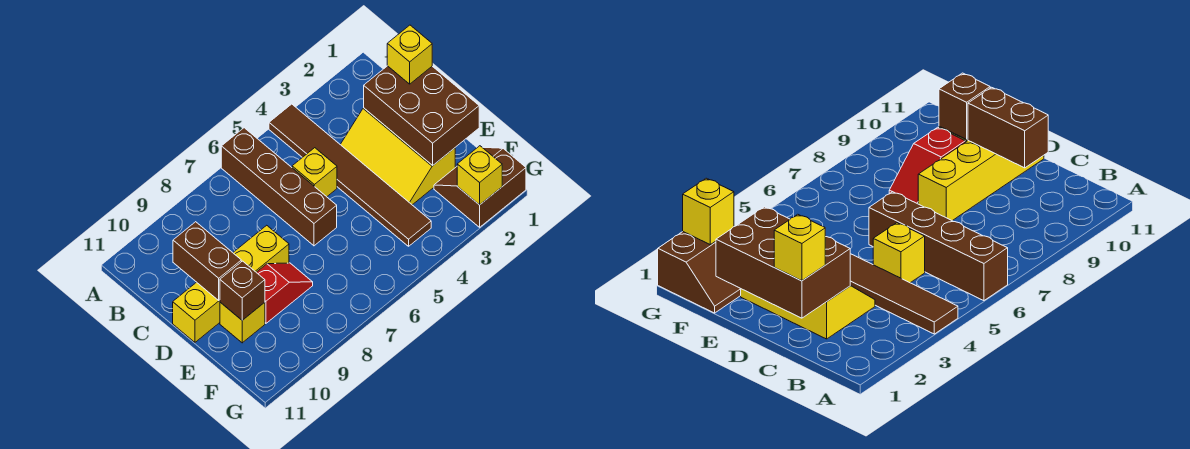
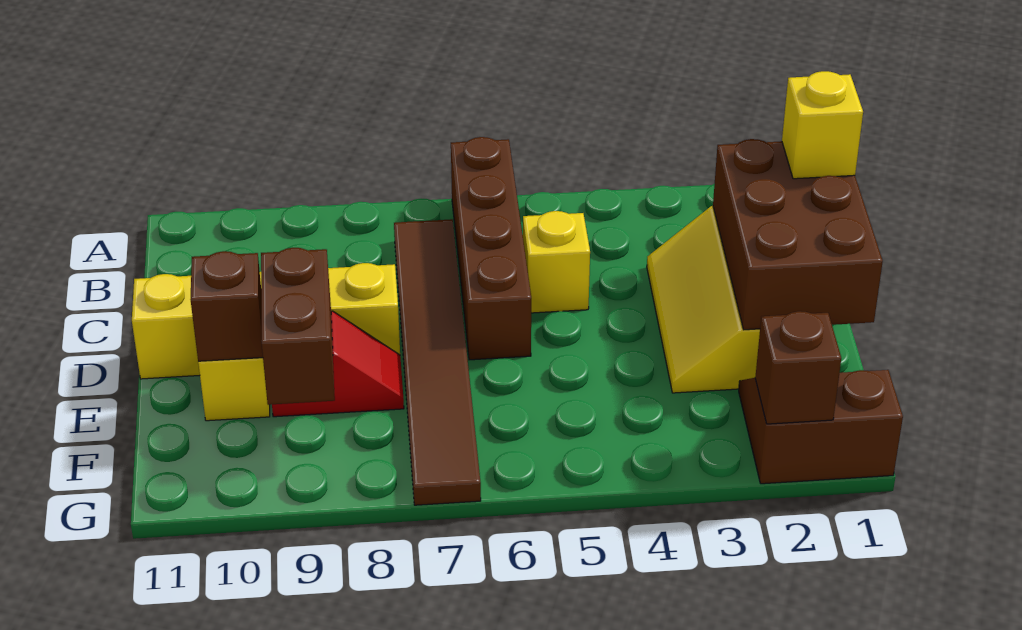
brown 1x6 tile [269,104,431,246] -> brown 1x6 tile moved to [394,219,481,505]
brown 1x2 brick [173,222,241,300] -> brown 1x2 brick moved to [261,248,335,405]
yellow 1x1 brick [457,146,502,205] -> brown 1x1 brick [755,311,841,424]

